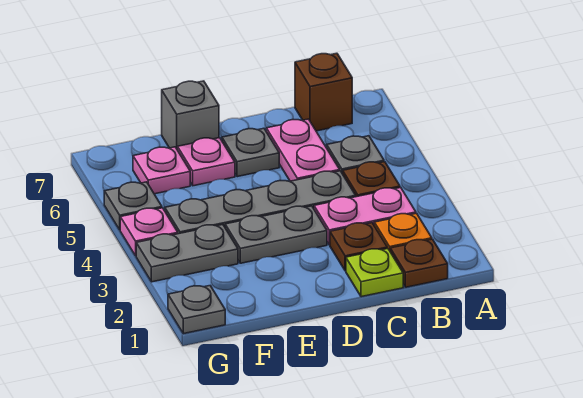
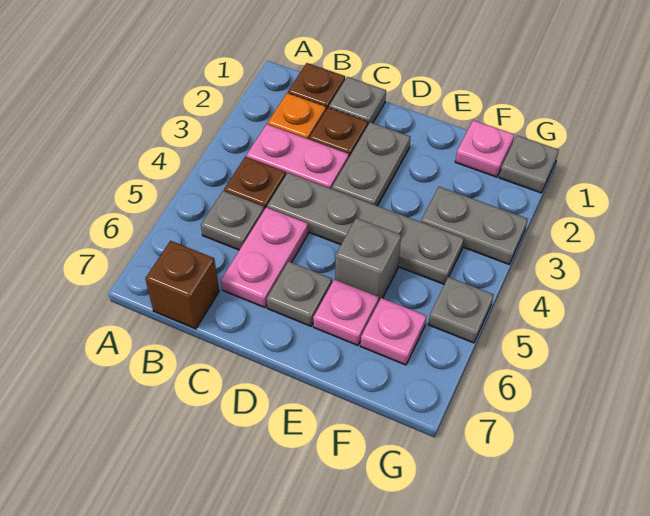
lime 1x1 plate [346,248,403,297] -> grey 1x1 plate [329,77,386,124]
grey 1x2 plate [225,206,327,263] -> grey 1x2 plate turned to [332,122,410,206]
grey 1x1 brick [162,81,219,148] -> grey 1x1 brick moved to [335,218,401,302]
pink 1x1 plate [120,208,178,256] -> pink 1x1 plate moved to [455,120,514,177]

